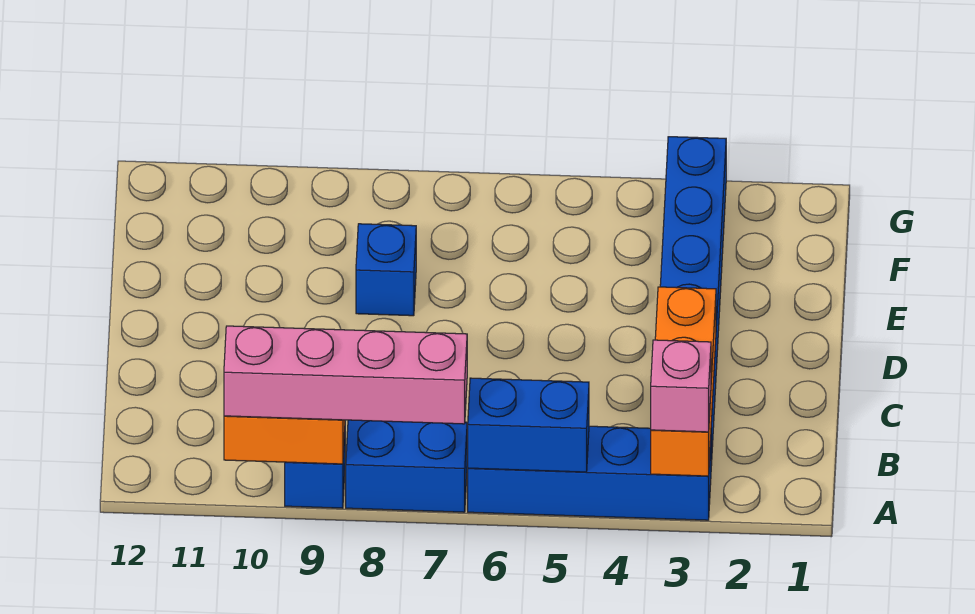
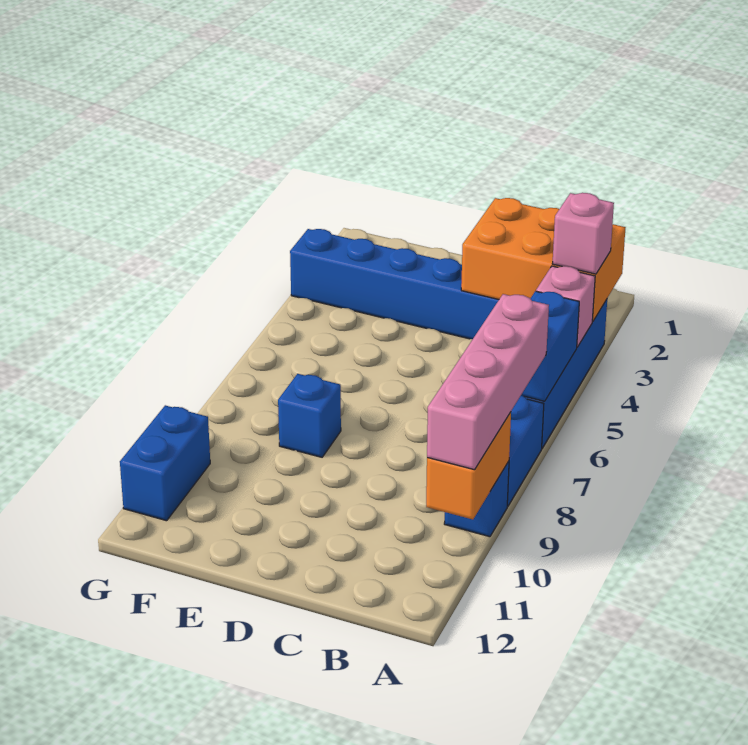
orange 1x3 brick [651,287,716,476] -> orange 2x3 brick [461,198,626,322]
none -> pink 1x1 brick [536,266,595,347]
none -> blue 1x2 brick [120,405,210,521]

